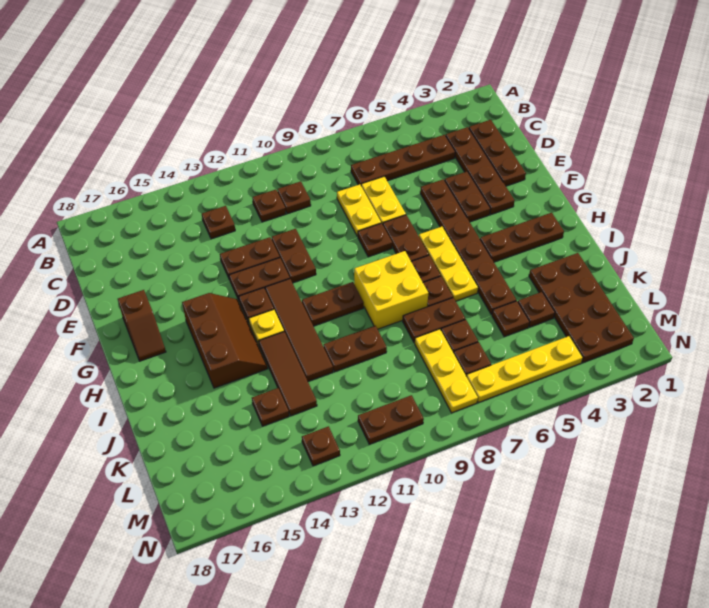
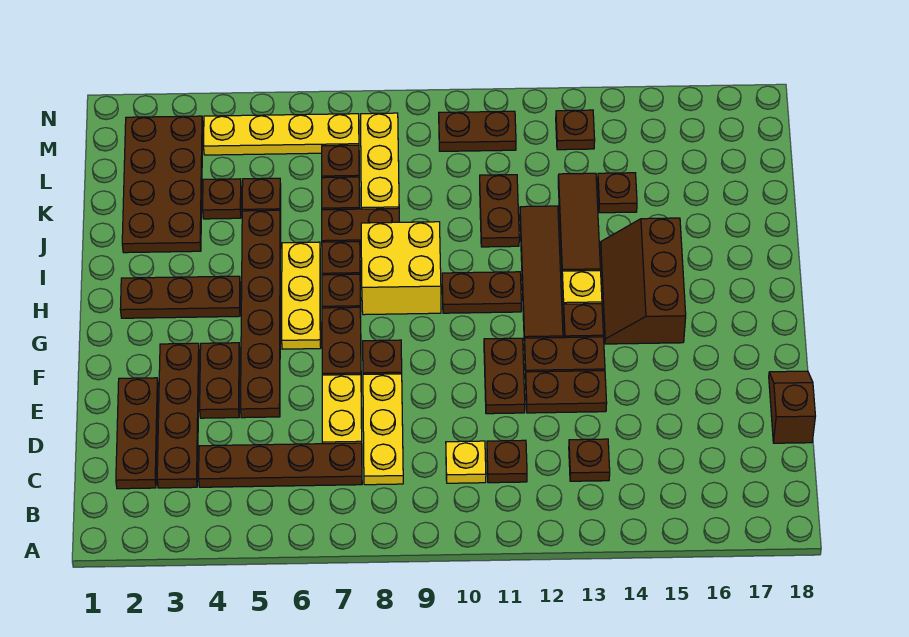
brown 1x1 plate [277,181,311,214] -> yellow 1x1 plate [446,441,486,483]
yellow 1x2 plate [337,184,381,236] -> yellow 1x3 plate [363,374,403,485]
brown 1x2 slope [118,290,166,361] -> brown 1x2 slope moved to [769,371,815,443]
brown 1x2 plate [324,326,387,372] -> brown 1x2 plate turned to [480,175,519,247]

